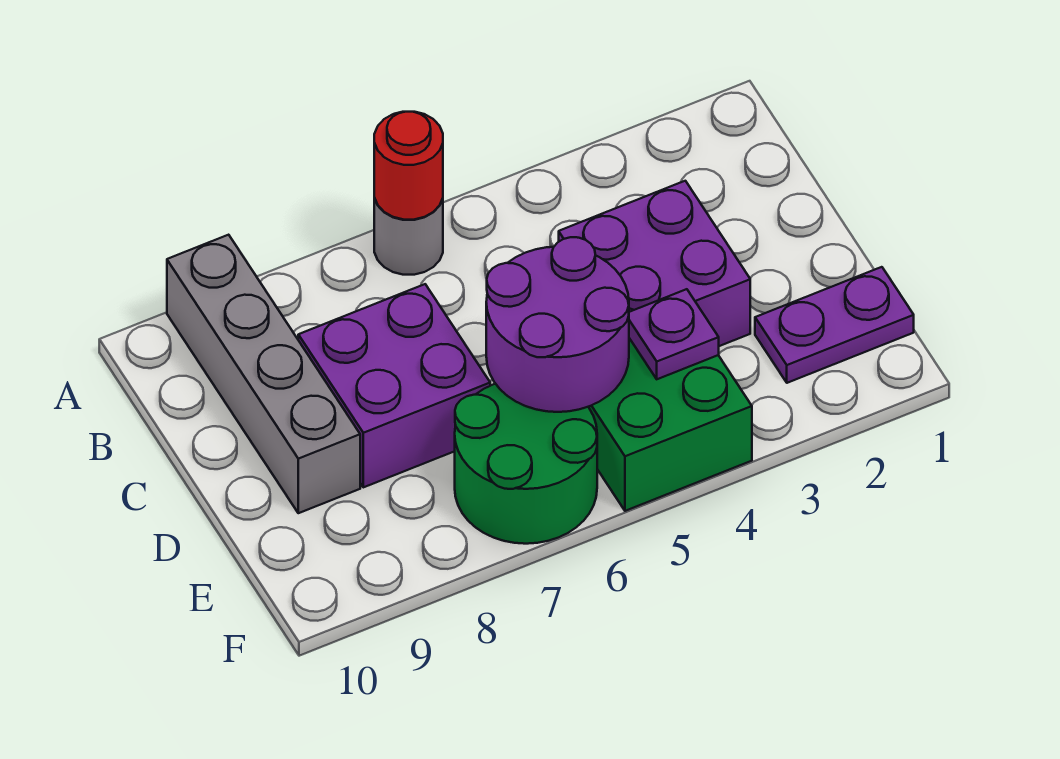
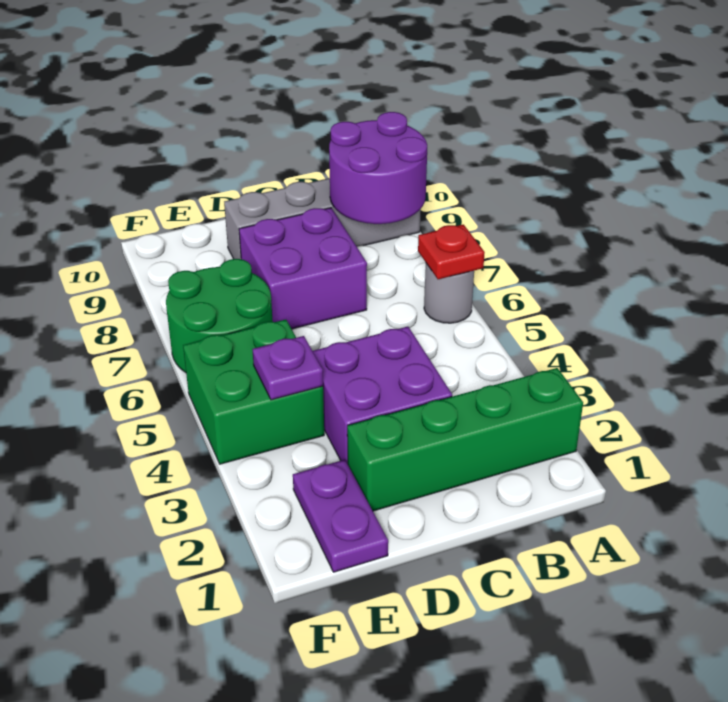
none -> green 1x4 brick [347,368,583,511]
red 1x1 round brick [374,112,443,220] -> red 1x1 plate [418,225,485,279]
purple 2x2 round brick [486,237,629,412] -> purple 2x2 round brick moved to [329,112,427,224]

